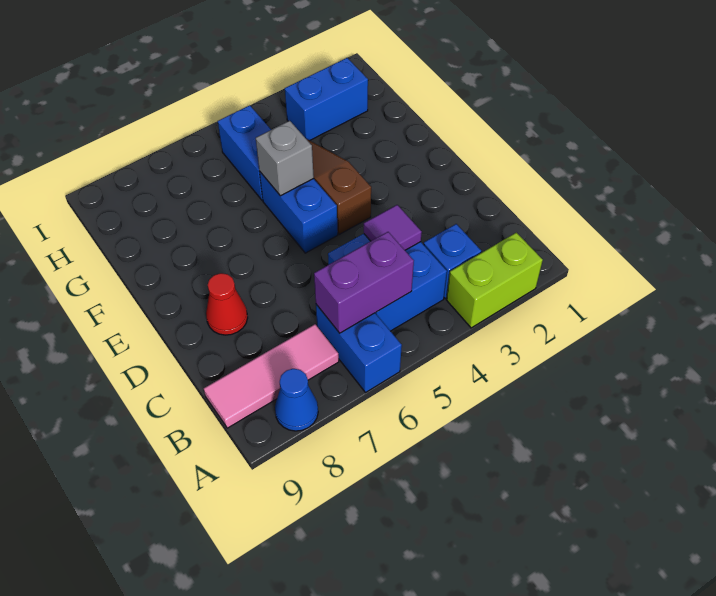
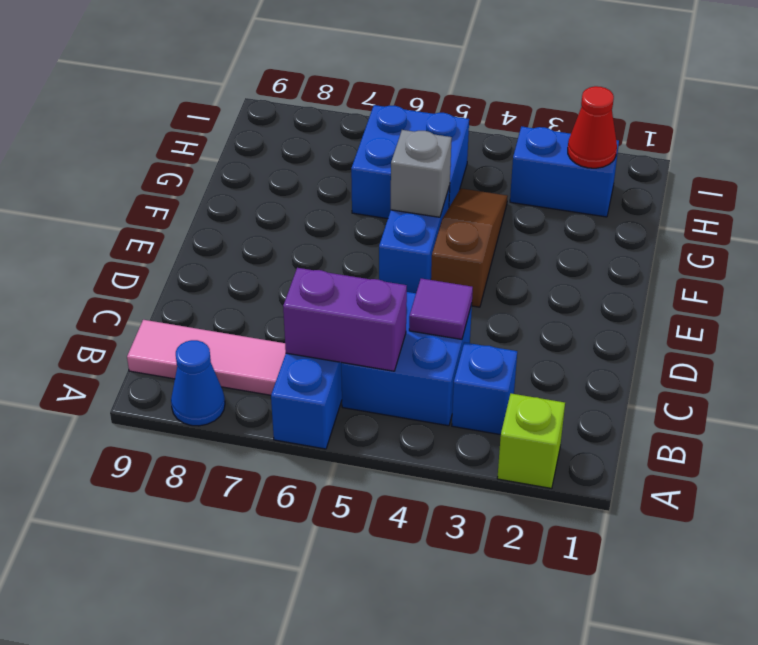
lime 1x2 brick [446,233,543,328] -> lime 1x1 brick [497,394,565,489]
red 1x1 cone [206,273,248,335] -> red 1x1 cone moved to [568,86,617,168]
blue 1x2 brick [218,105,271,200] -> blue 2x2 brick [351,105,469,219]

